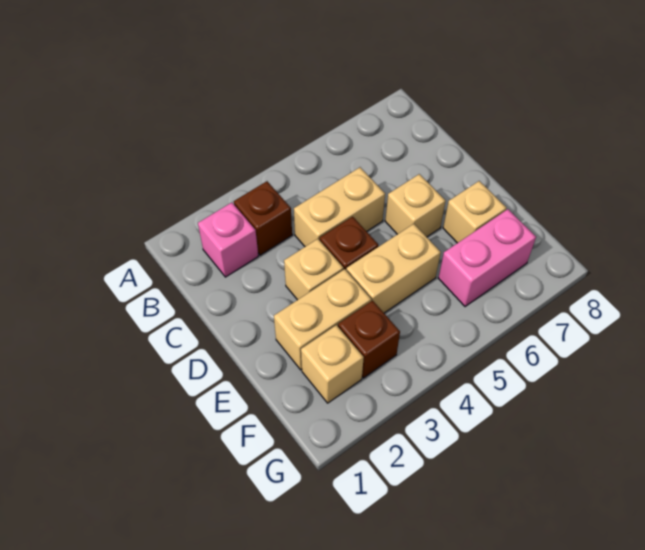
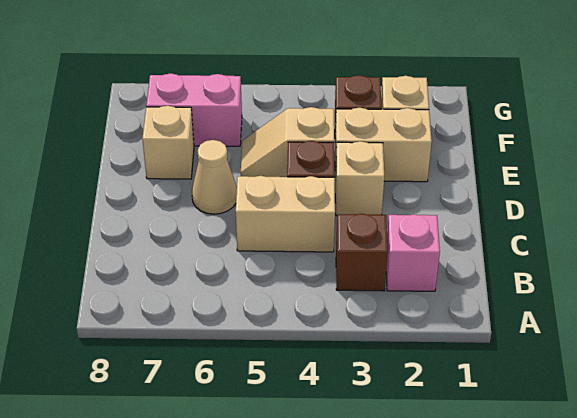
tan 1x1 brick [385,174,446,237] -> tan 1x1 cone [192,140,237,214]
tan 1x2 brick [346,224,441,313] -> tan 1x2 slope [241,107,334,177]

